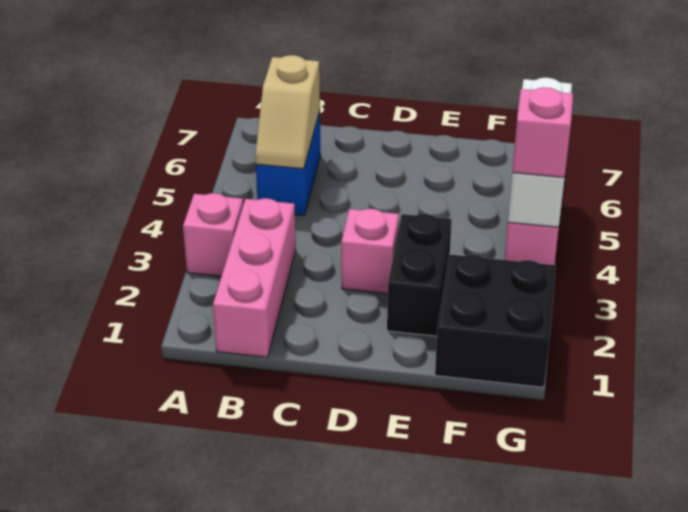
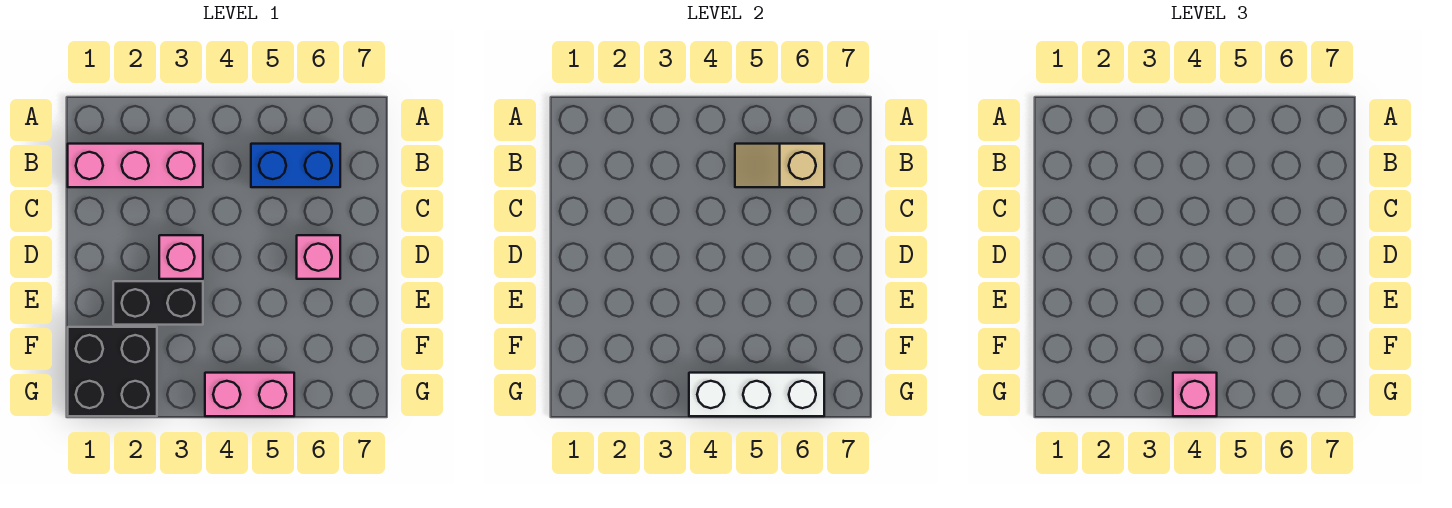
pink 1x1 brick [183,193,243,276] -> pink 1x1 brick moved to [297,235,340,279]

